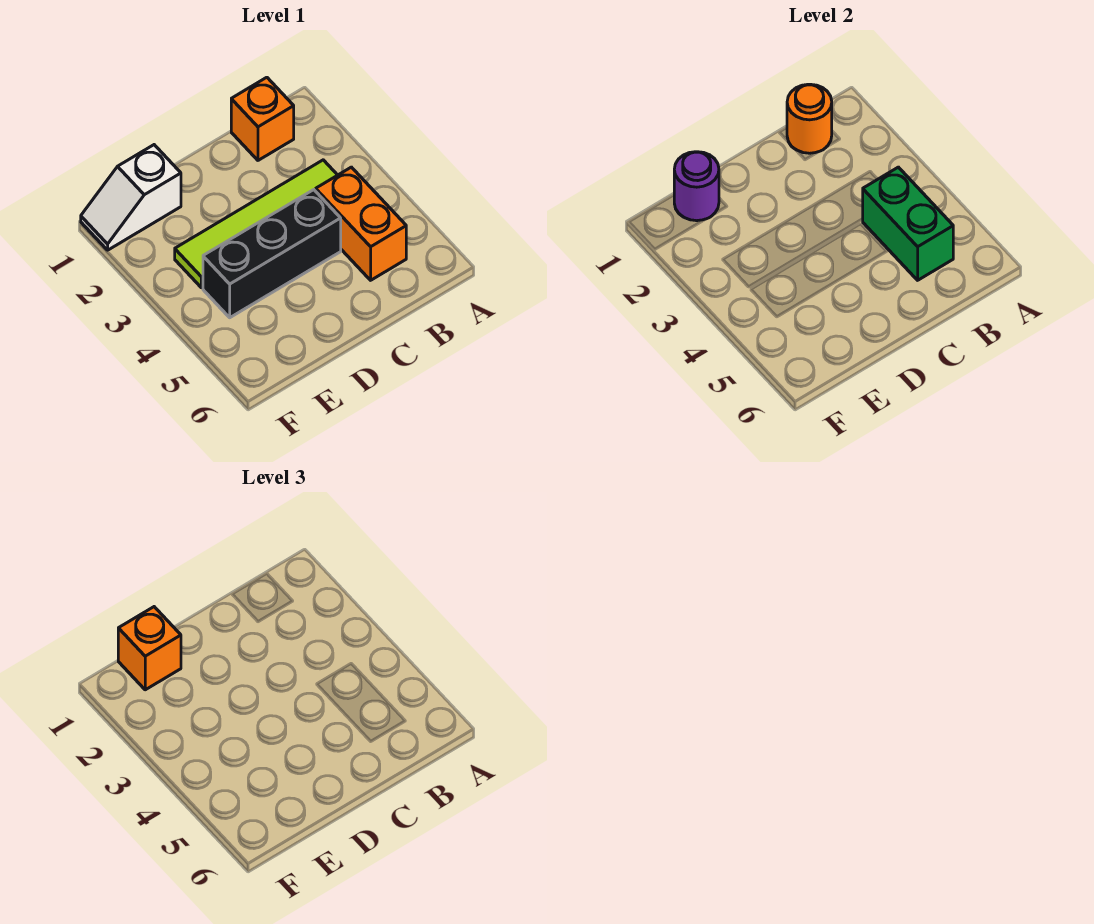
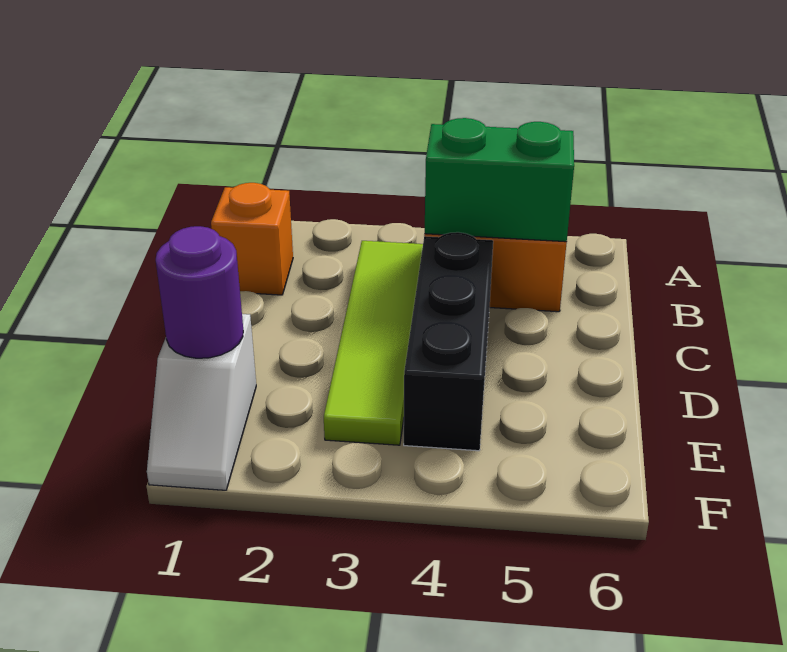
orange 1x1 round brick [787,84,832,153] -> none
orange 1x1 brick [118,607,181,690] -> none

